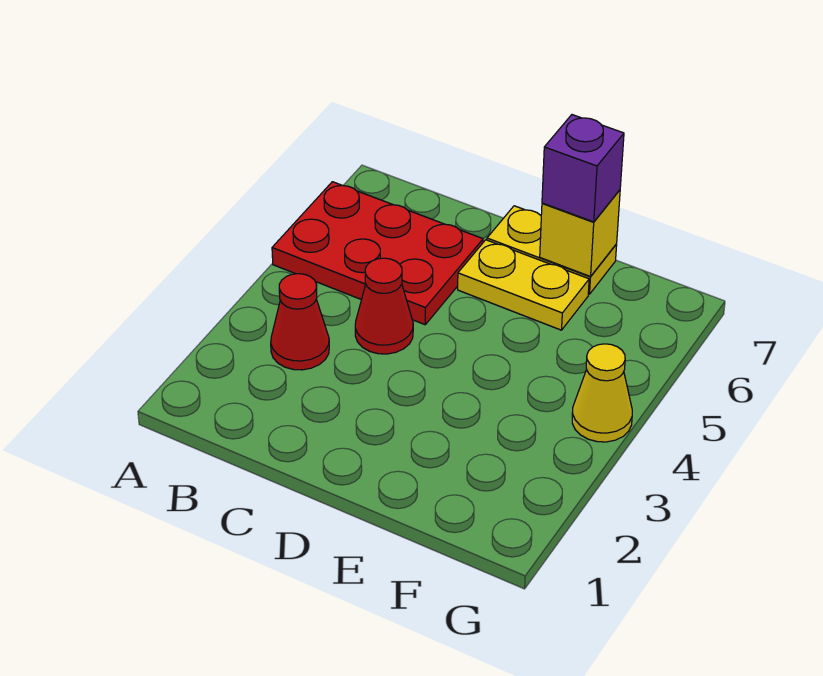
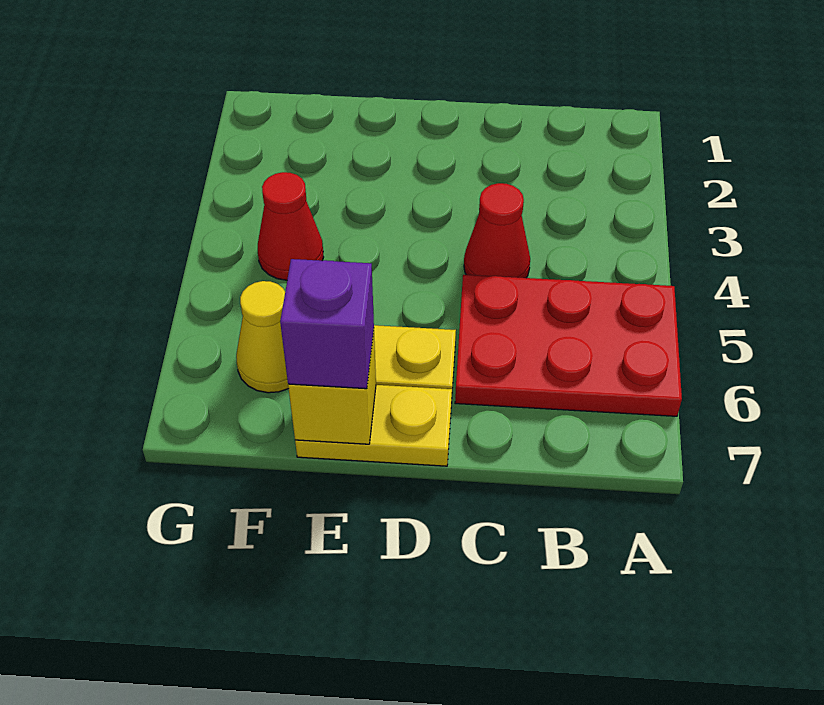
red 1x1 cone [271,274,329,370] -> red 1x1 cone moved to [258,172,324,280]
yellow 1x1 cone [572,344,632,442] -> yellow 1x1 cone moved to [236,281,289,393]

